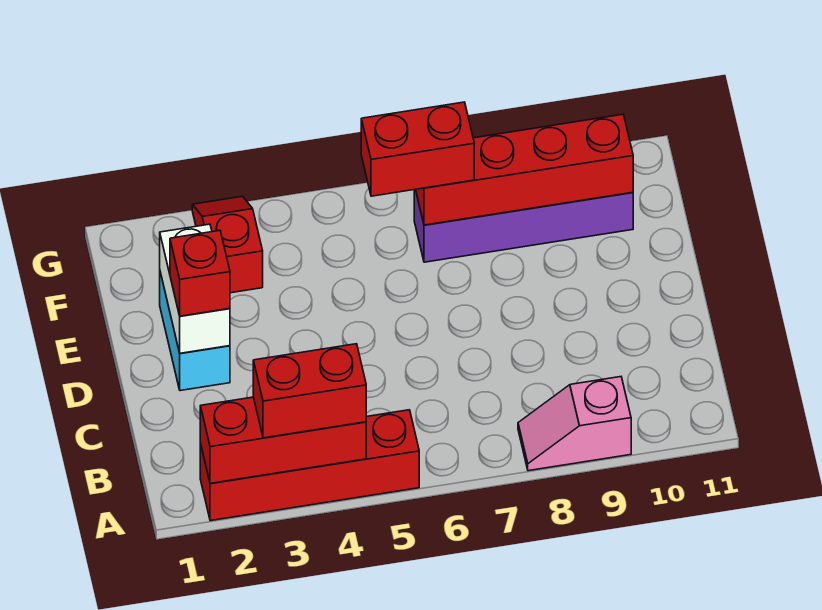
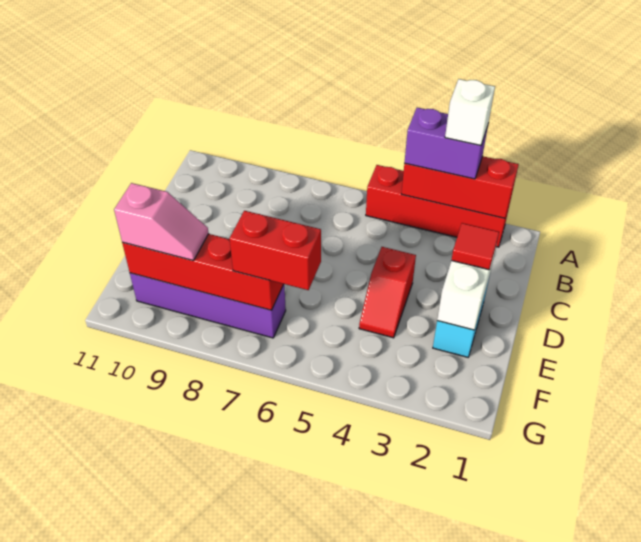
red 1x2 brick [253,344,366,438] -> purple 1x2 brick [404,108,488,179]
none -> white 1x1 brick [445,79,495,145]
pink 1x2 slope [518,377,631,471] -> pink 1x2 slope moved to [114,183,209,261]
red 1x1 brick [170,230,230,316] -> red 1x1 tile [451,223,499,270]
red 1x2 slope [192,196,263,293] -> red 1x2 slope moved to [359,247,416,338]

